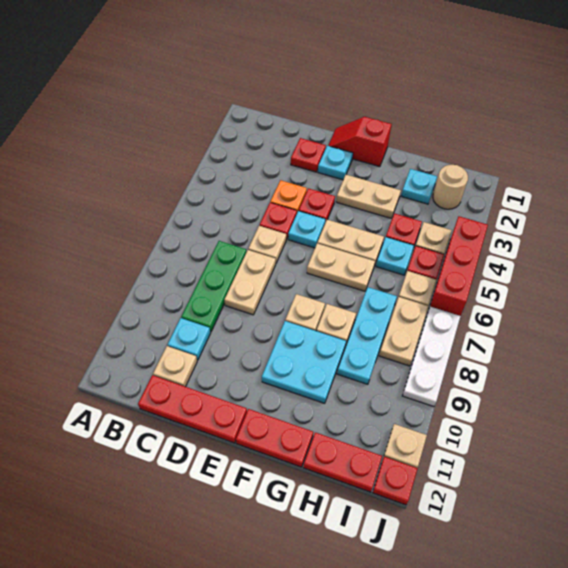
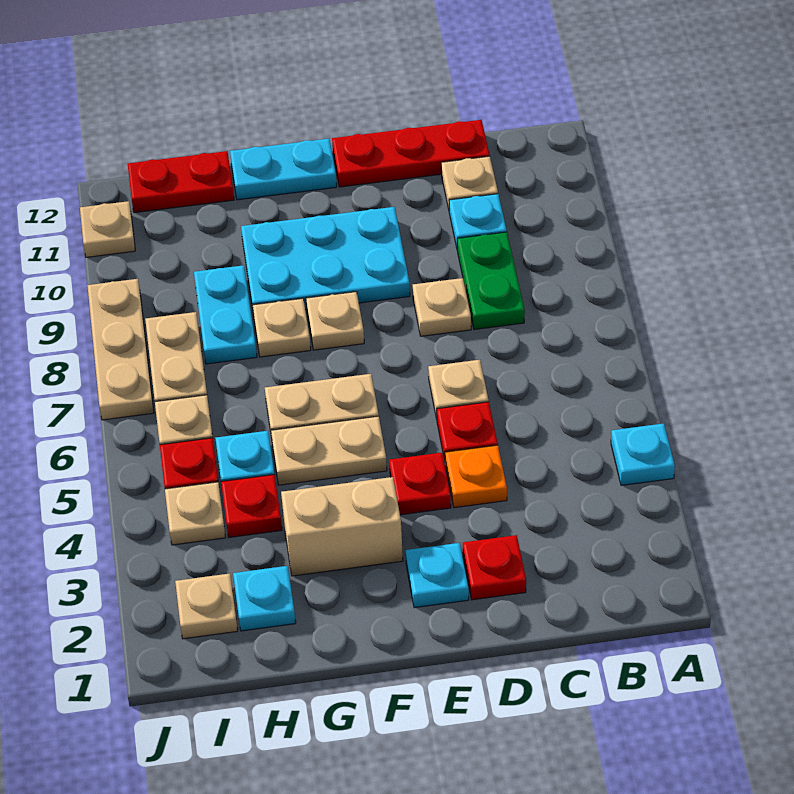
green 1x3 plate [181,241,246,332] -> green 1x2 plate [457,232,525,330]
tan 1x2 plate [224,250,276,315] -> tan 1x1 plate [413,278,471,336]
red 1x2 slope [328,117,392,167] -> none
cyan 1x1 plate [288,211,325,248] -> cyan 1x1 plate moved to [611,423,675,485]
tan 1x2 plate [336,175,401,218] -> tan 1x2 brick [281,477,403,576]
cyan 2x2 plate [262,321,346,403] -> cyan 2x3 plate [241,207,410,310]
red 1x2 plate [236,409,313,467] -> cyan 1x2 plate [230,139,337,200]
cyan 1x3 plate [337,287,397,384] -> cyan 1x2 plate [194,265,257,364]
tan 1x1 round brick [433,165,468,209] -> tan 1x1 plate [175,574,238,639]
red 1x3 brick [430,216,488,316] -> none
white 1x3 plate [403,307,460,407] -> tan 1x3 plate [87,279,154,420]
red 1x1 plate [373,457,418,505] -> none

